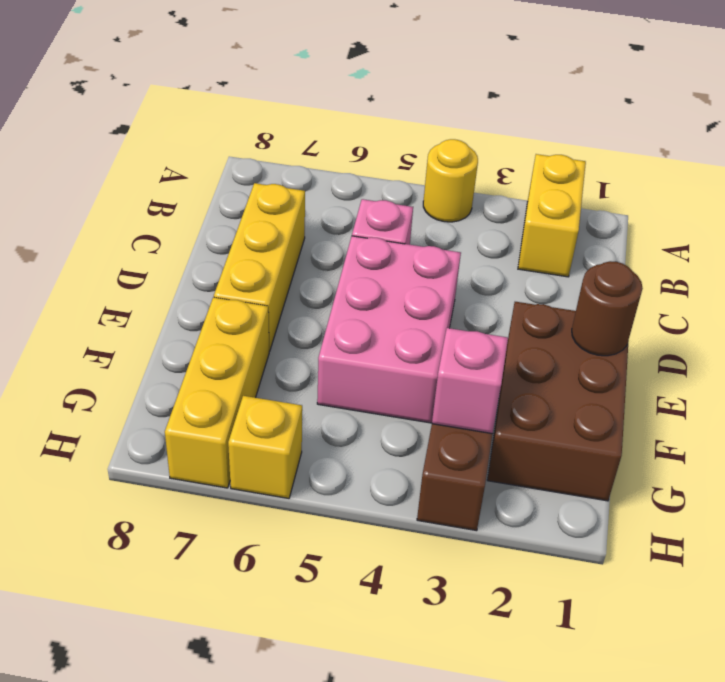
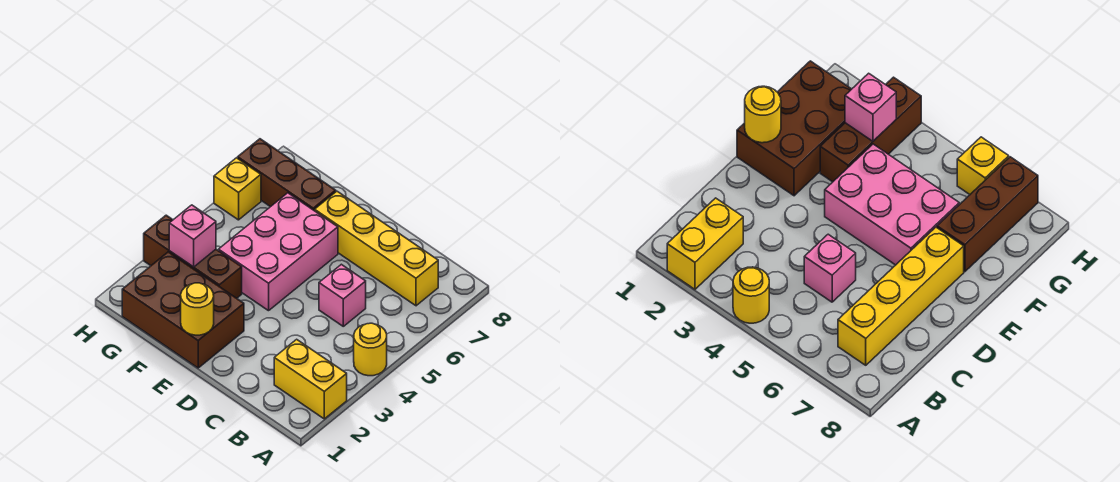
yellow 1x3 brick [214,183,305,351] -> yellow 1x4 brick [315,191,438,306]
pink 2x3 brick [317,236,461,423] -> pink 2x3 brick turned to [219,193,338,311]
brown 1x1 round brick [572,261,643,356] -> yellow 1x1 round brick [181,283,214,335]
yellow 1x3 brick [165,297,269,488] -> brown 1x3 brick [238,139,336,211]

